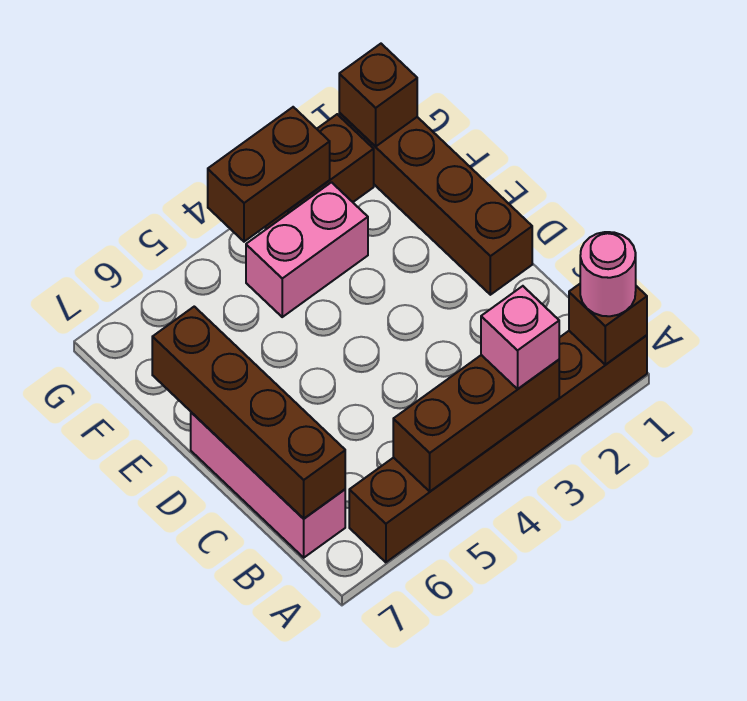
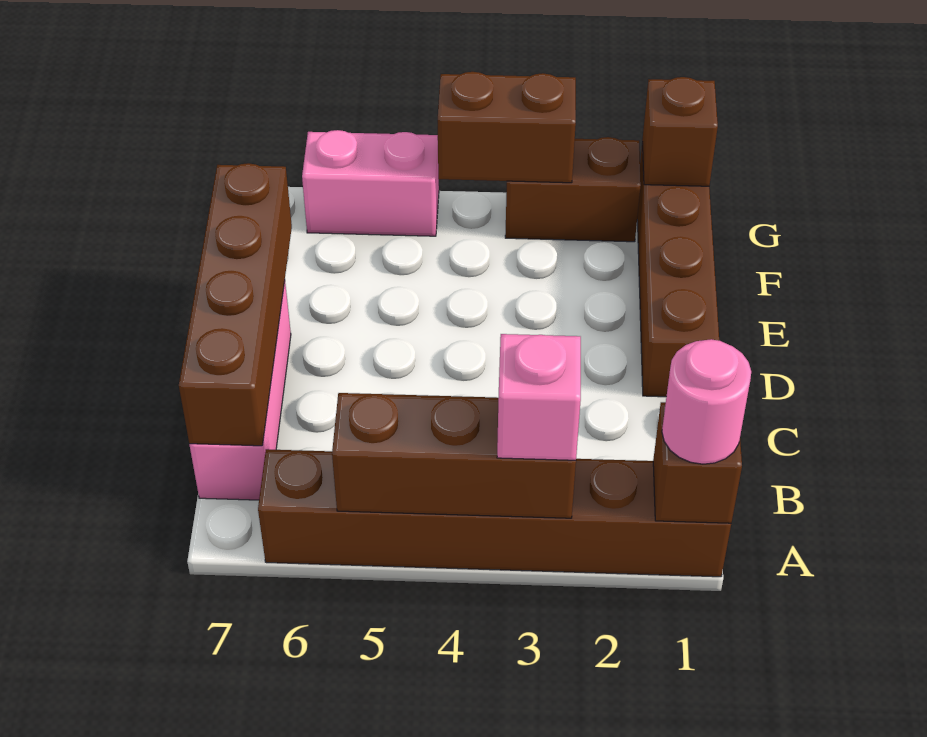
pink 1x2 brick [246,182,368,317] -> pink 1x2 brick moved to [302,130,439,236]

